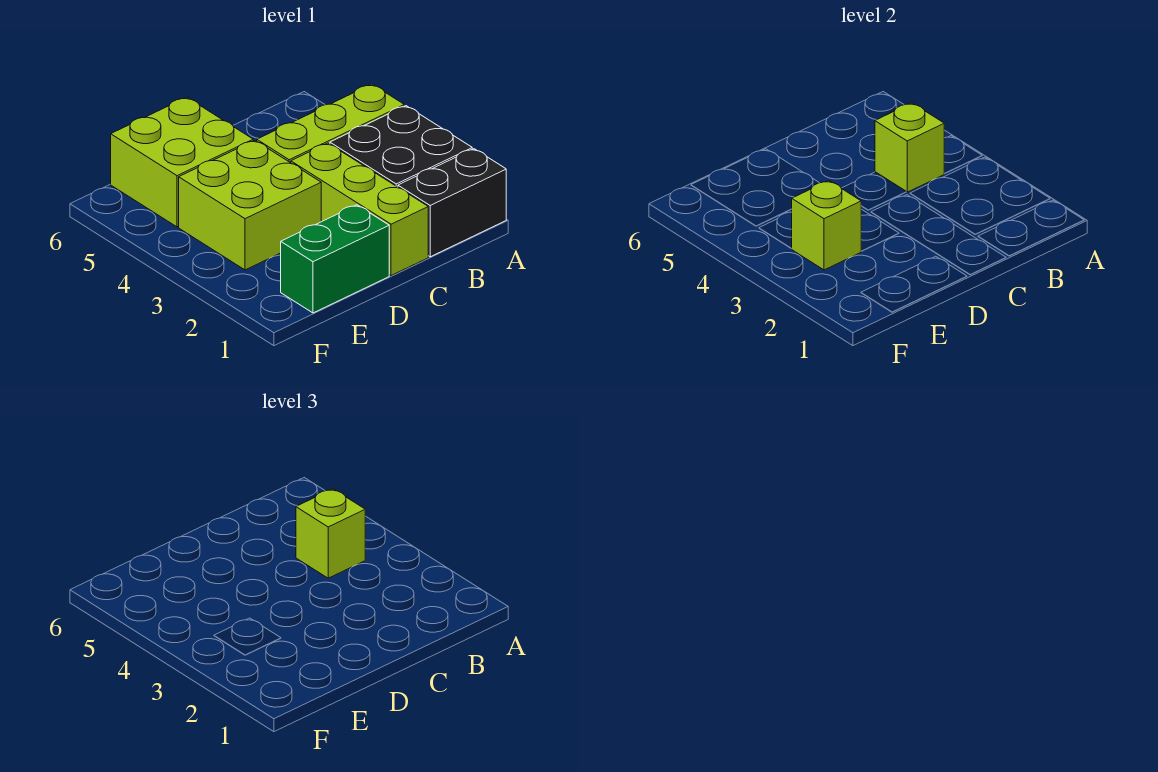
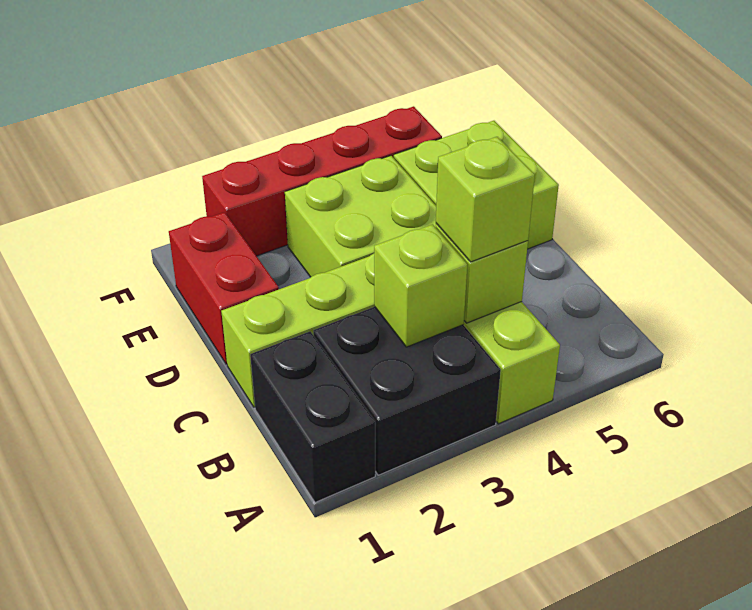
green 1x2 brick [281,205,389,313] -> red 1x2 brick [169,212,279,364]
lime 1x1 brick [792,181,861,270] -> lime 1x1 brick moved to [374,224,467,347]
none -> red 1x4 brick [202,106,442,256]

